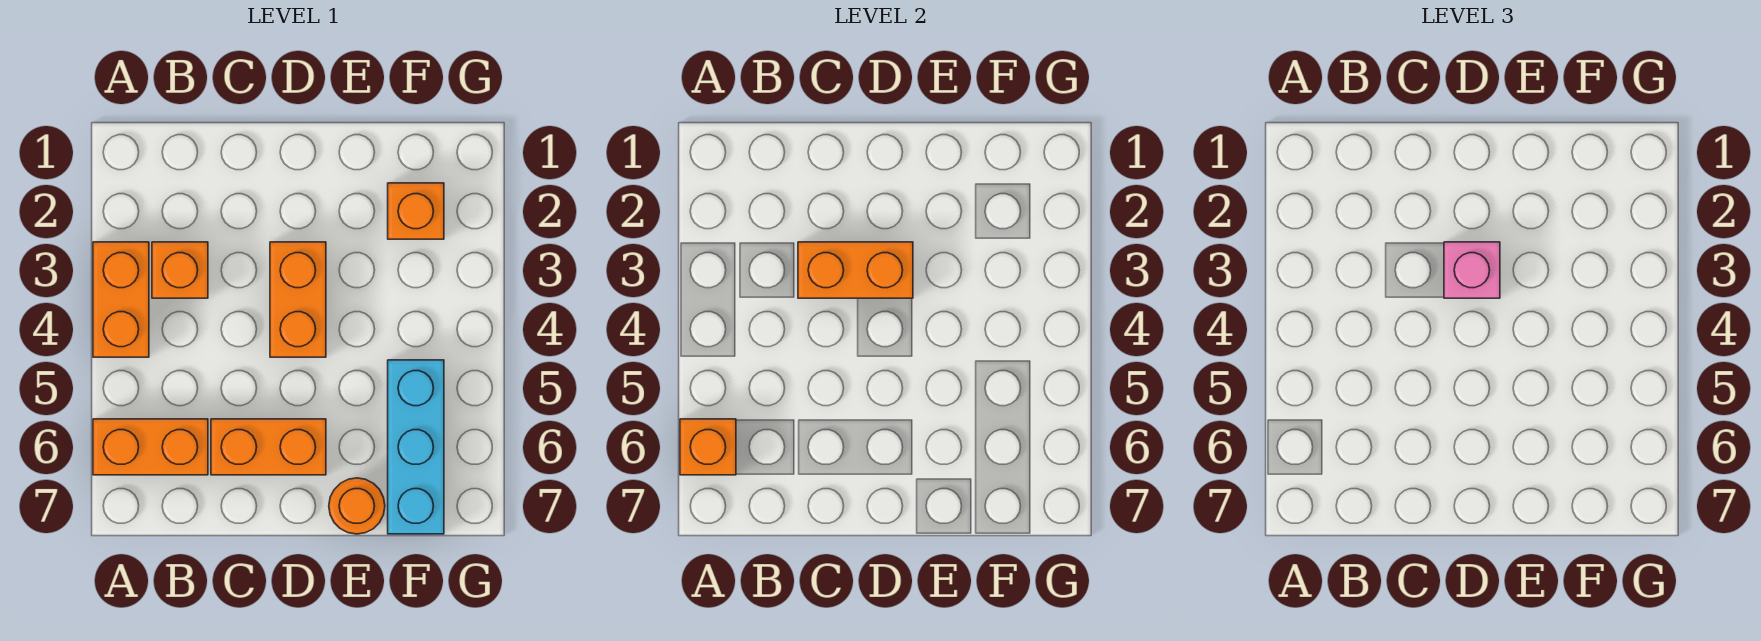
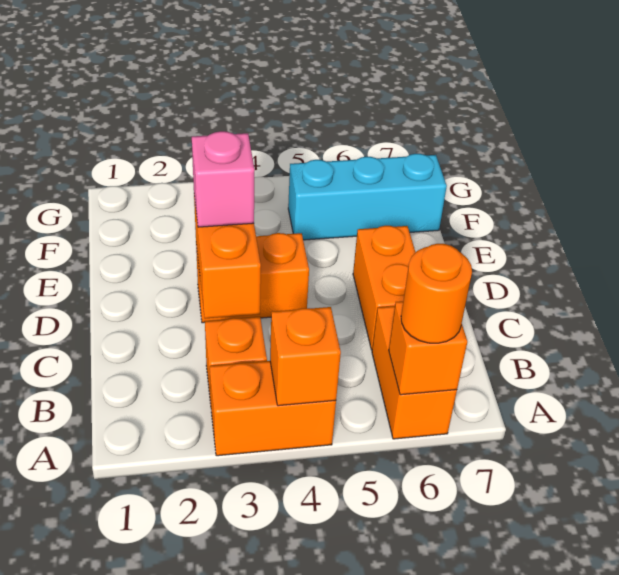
orange 1x1 round brick [329,478,385,534] -> orange 1x1 round brick moved to [401,244,472,343]
orange 1x1 brick [388,183,444,239] -> orange 1x1 brick moved to [270,307,341,406]

